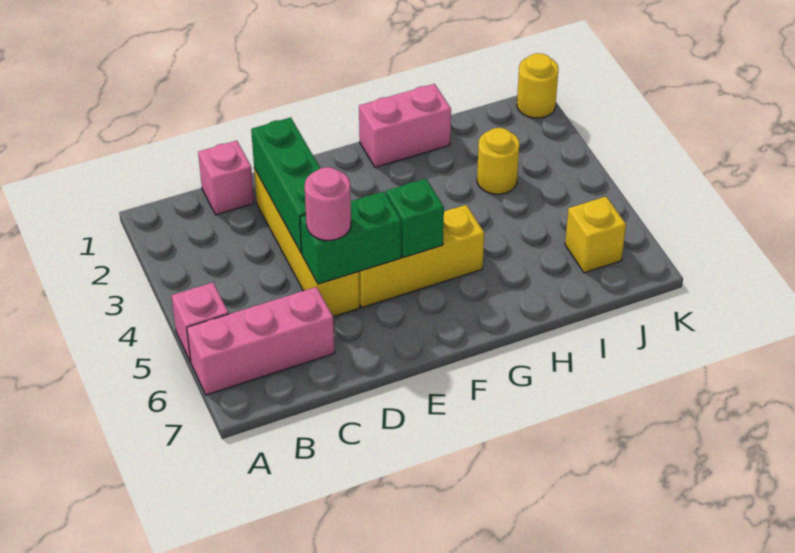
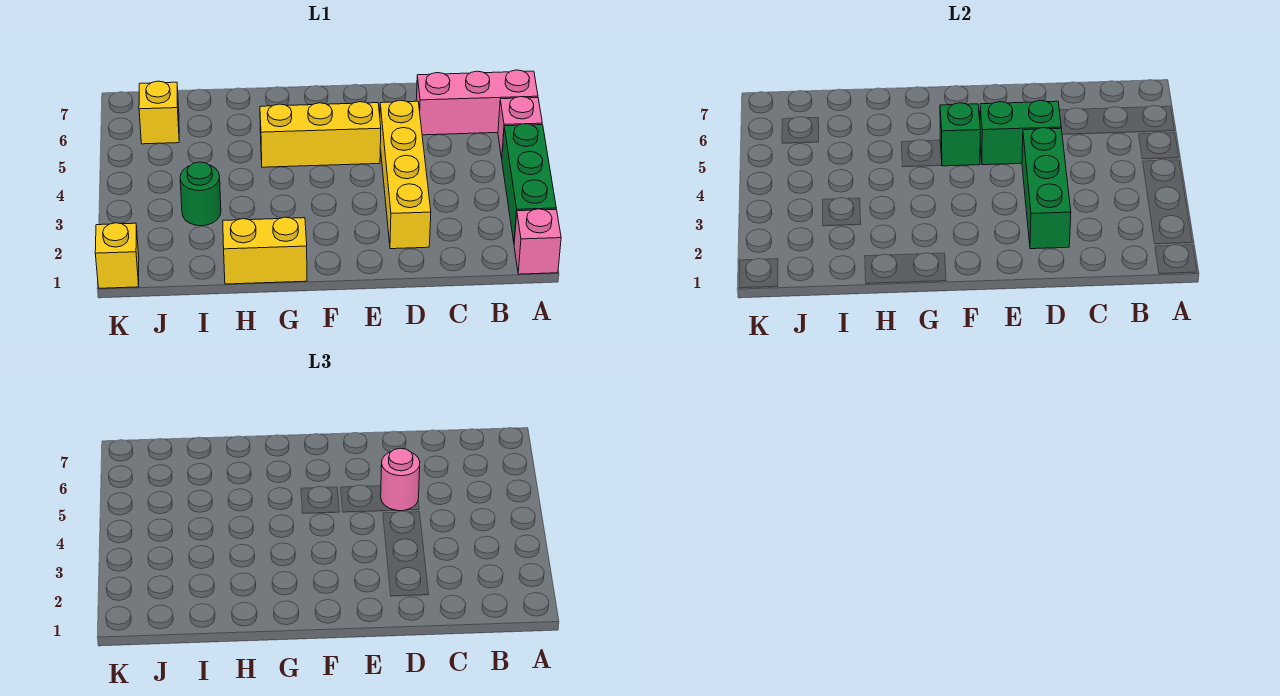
none -> green 1x3 brick [502,124,556,241]
pink 1x1 brick [198,141,254,215] -> pink 1x1 brick moved to [514,209,561,274]
pink 1x2 brick [359,84,451,167] -> yellow 1x2 brick [223,217,307,284]
yellow 1x1 round brick [477,128,519,194] -> green 1x1 round brick [180,162,221,226]
yellow 1x1 round brick [517,53,558,118] -> yellow 1x1 brick [95,223,139,288]

